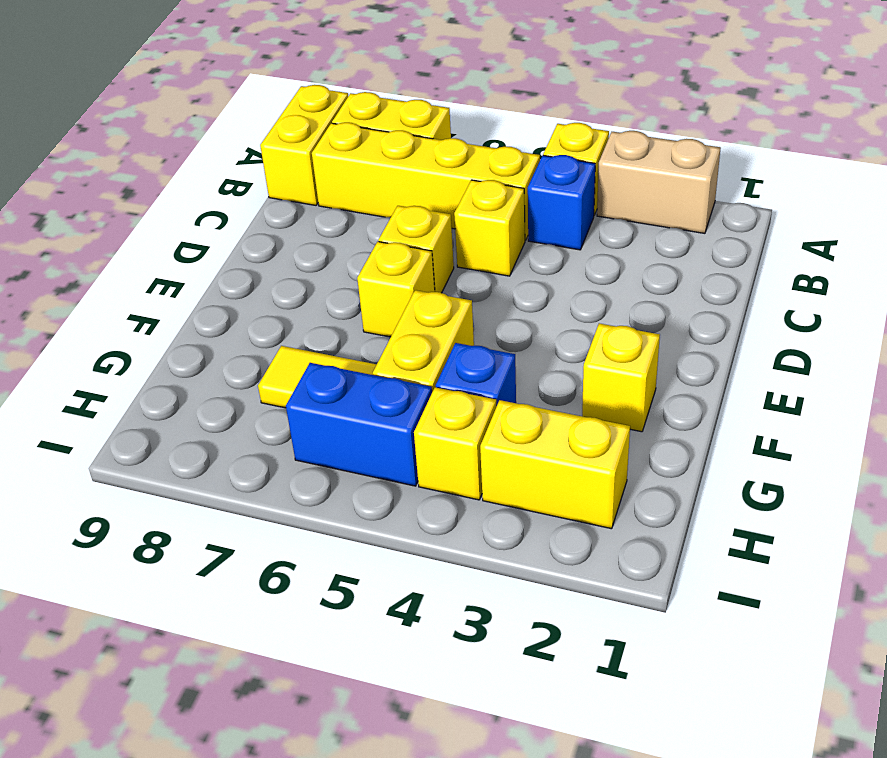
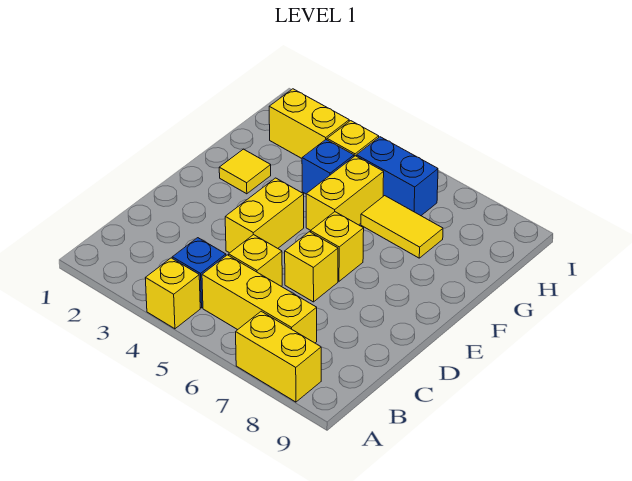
tan 1x2 brick [597,131,721,233] -> none
yellow 1x2 brick [260,85,348,205] -> yellow 1x2 brick moved to [225,178,304,253]
yellow 1x4 brick [312,122,540,241] -> yellow 1x3 brick [202,255,317,343]
yellow 1x1 brick [582,323,660,432] -> yellow 1x1 tile [219,149,271,194]

